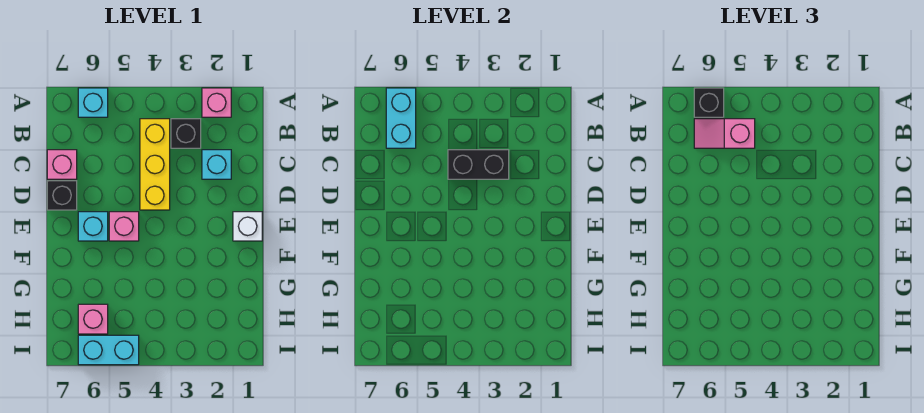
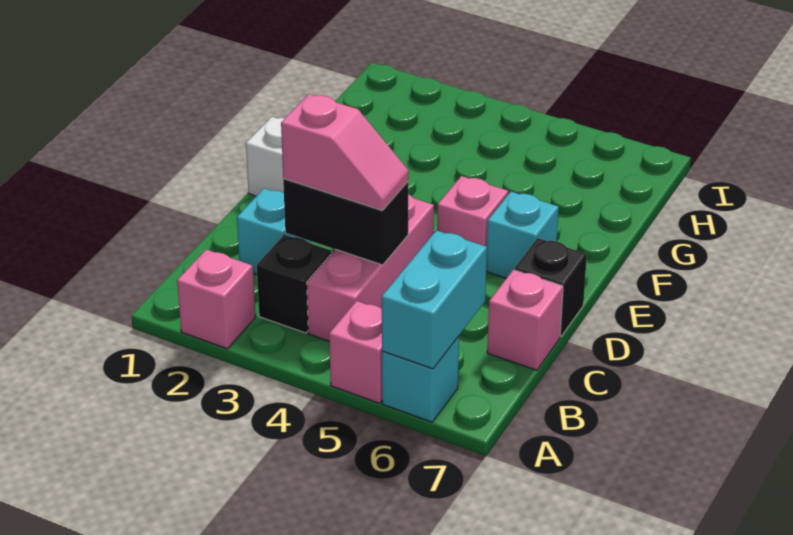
black 1x1 brick [694,88,724,117] -> none
yellow 1x3 brick [140,119,170,210] -> pink 1x3 brick [307,194,434,341]
pink 1x2 slope [694,119,755,148] -> pink 1x2 slope moved to [281,94,409,210]
pink 1x1 brick [78,304,108,334] -> pink 1x1 brick moved to [329,301,382,403]
cyan 1x2 brick [78,335,139,365] -> none

